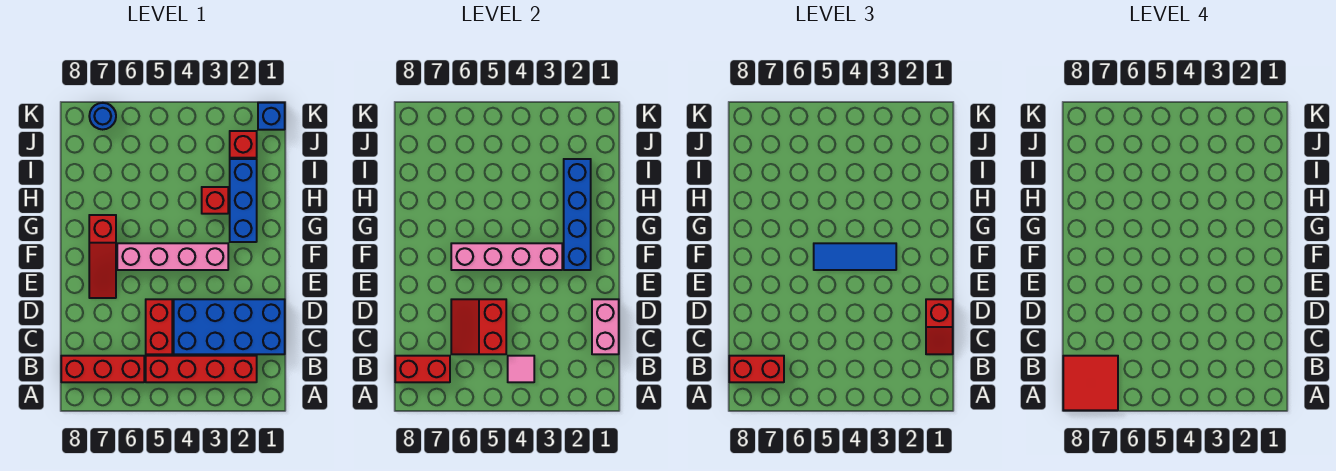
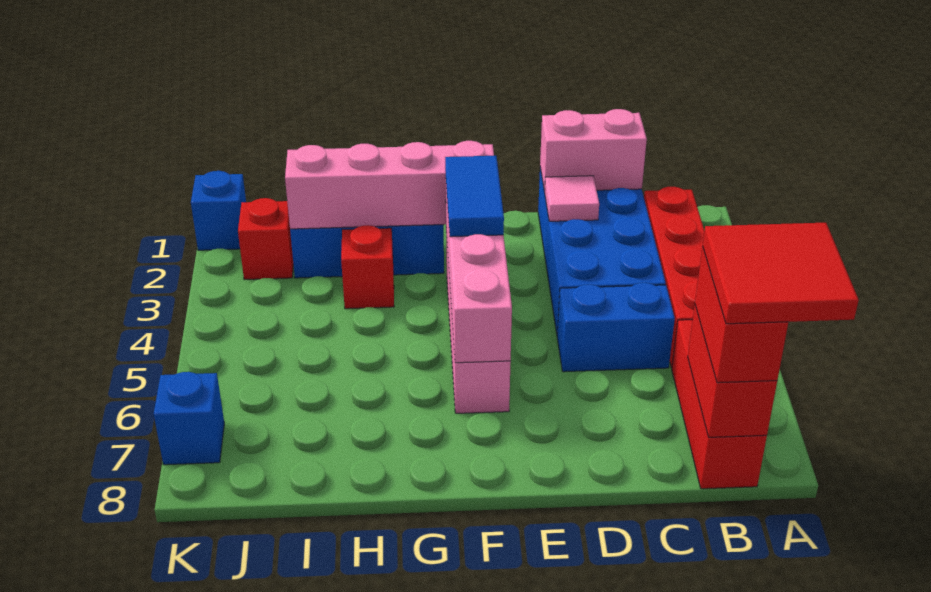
pink 1x1 tile [508,356,534,382] -> pink 1x1 tile moved to [544,176,599,221]
red 1x2 slope [926,299,953,354] -> none
red 1x2 brick [146,299,172,354] -> blue 1x2 brick [557,283,675,372]
red 2x2 slope [451,299,506,354] -> none
red 1x3 slope [89,215,116,298] -> none
blue 1x4 brick [564,159,591,270] -> pink 1x4 brick [285,141,494,229]
blue 1x3 tile [814,243,896,270] -> blue 1x2 tile [445,156,504,237]
blue 1x1 round brick [89,103,116,130] -> blue 1x1 brick [154,372,224,465]

